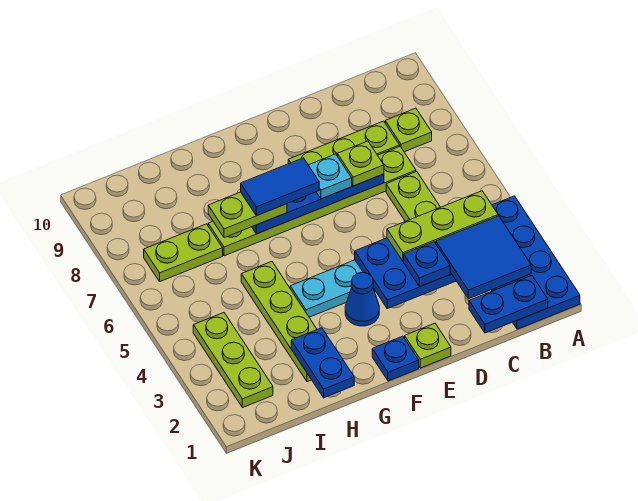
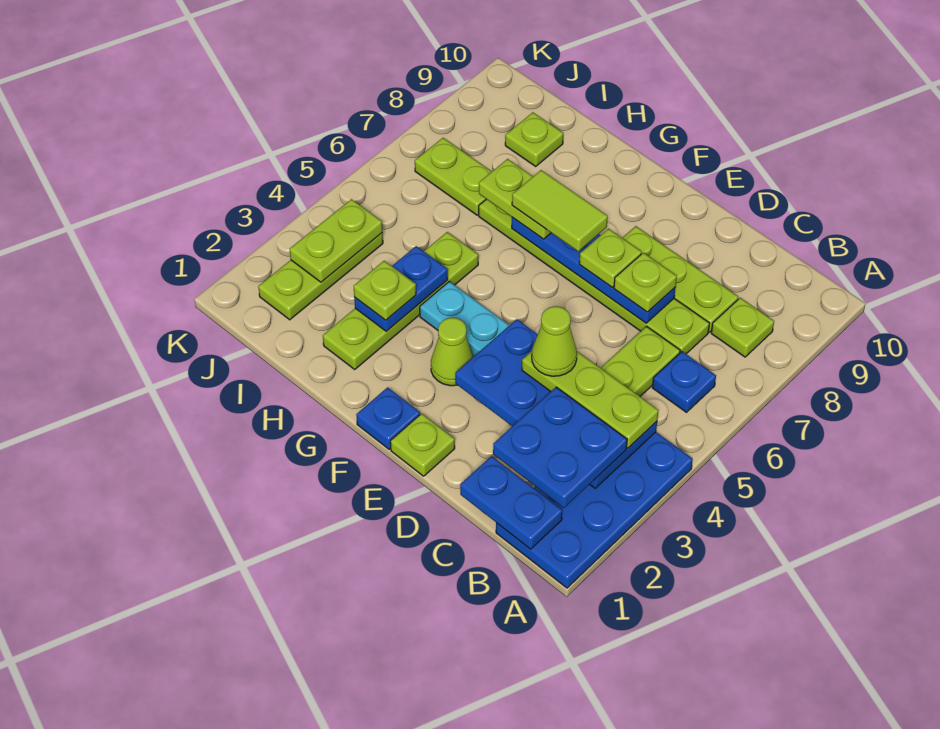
blue 2x2 tile [436,216,531,299] -> blue 2x2 plate [493,387,627,508]
blue 1x1 plate [404,242,450,287] -> blue 1x1 plate moved to [652,352,716,412]
none -> lime 1x1 cone [532,306,577,376]
cyan 1x1 plate [309,154,352,199] -> lime 1x1 plate [579,229,641,287]
blue 1x1 cone [345,272,379,326] -> lime 1x1 cone [431,318,473,386]
blue 1x2 tile [241,158,319,216] -> lime 1x2 tile [512,170,608,251]
blue 1x2 plate [291,328,354,398] -> blue 1x2 plate moved to [354,246,448,331]
none -> lime 1x1 plate [354,261,416,320]
none -> lime 1x1 plate [505,112,563,166]
none -> lime 1x2 plate [290,199,382,282]

